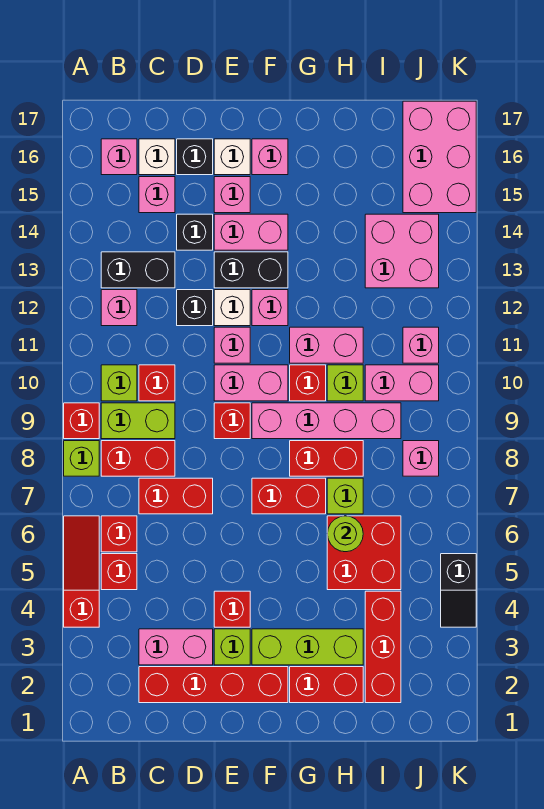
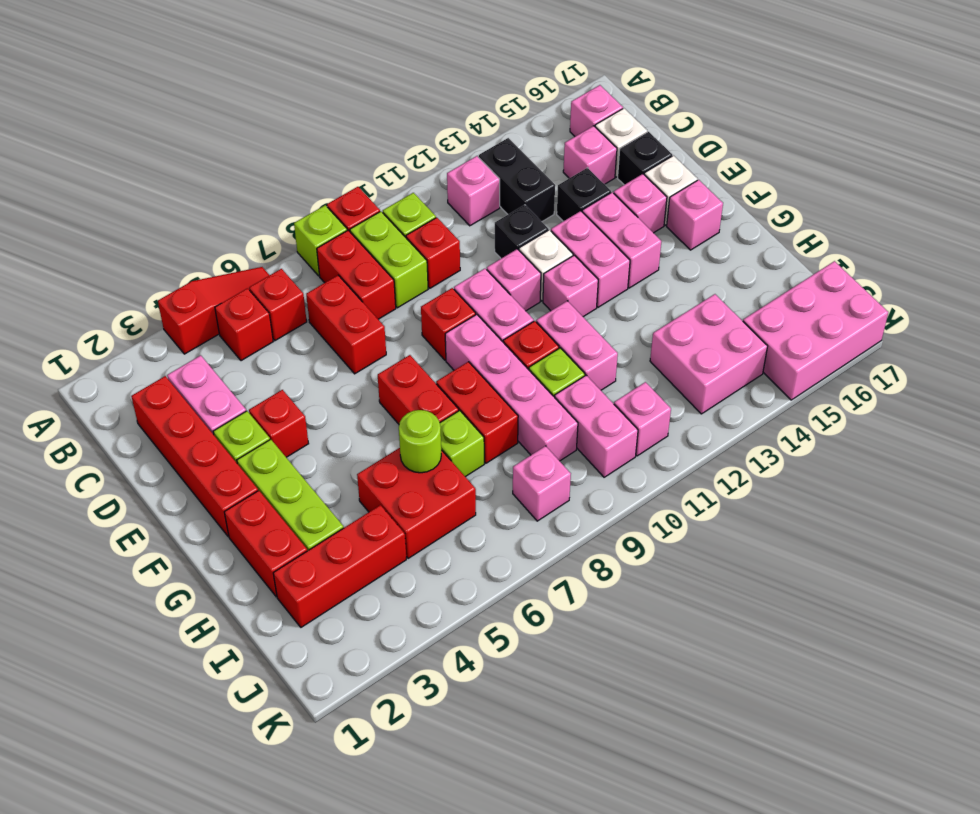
black 1x2 brick [214,252,288,288] -> pink 1x2 brick [551,211,630,307]
black 1x2 slope [441,554,476,627] -> none

